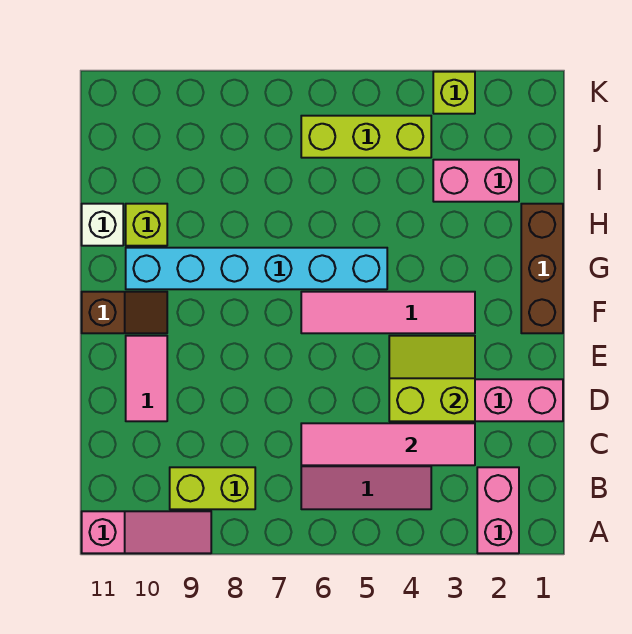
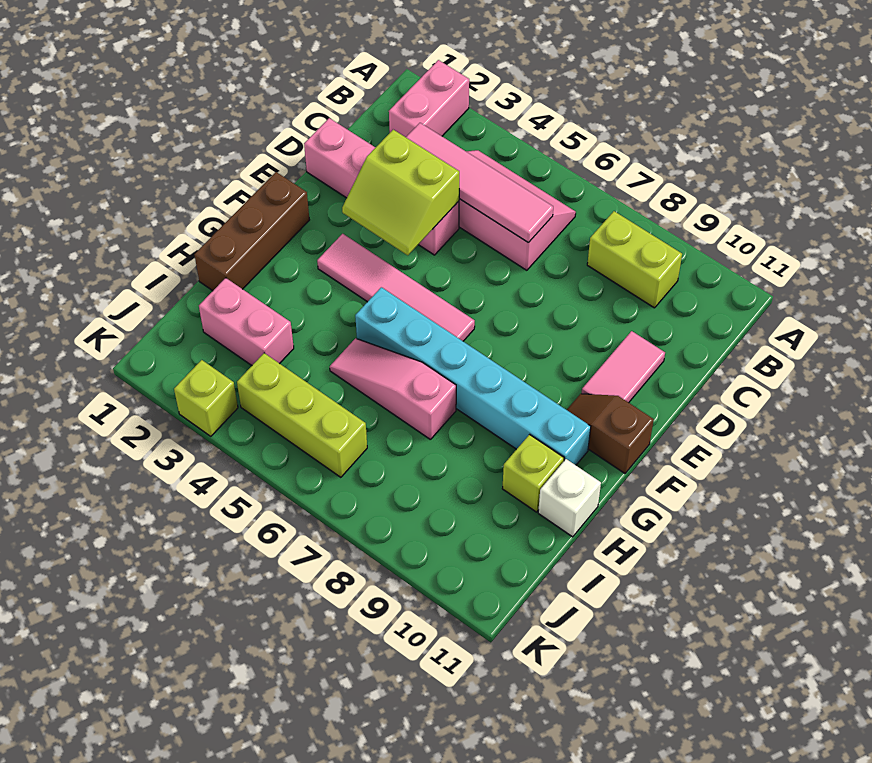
pink 1x3 slope [82,511,211,553] -> pink 1x3 slope moved to [330,338,456,440]

